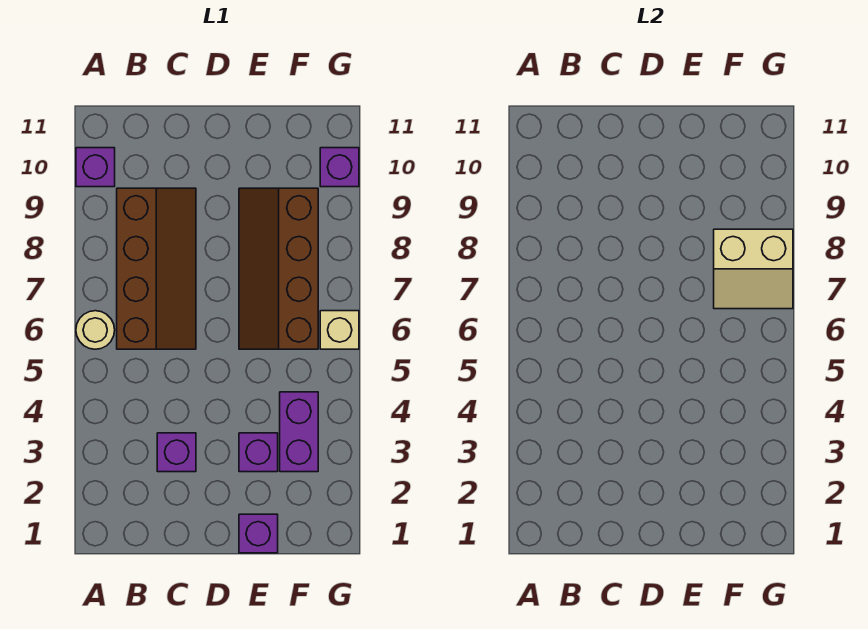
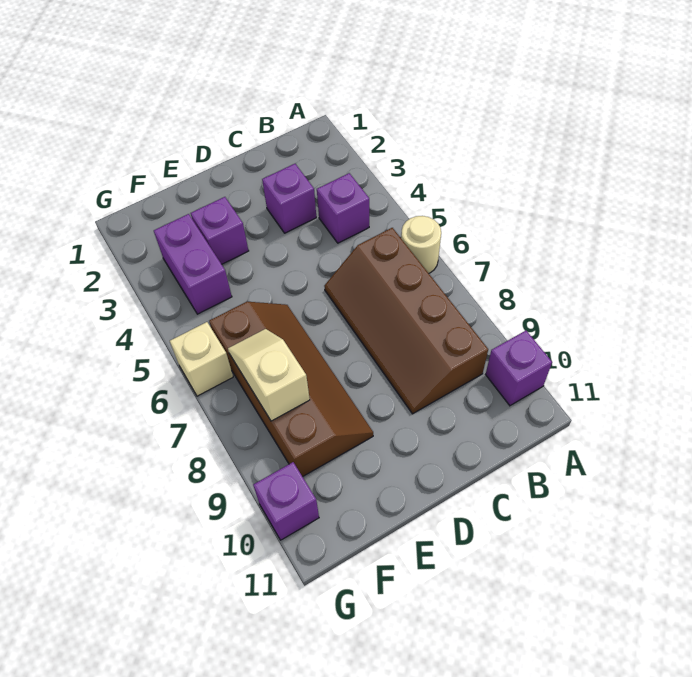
purple 1x1 brick [239,514,278,553] -> purple 1x1 brick moved to [317,173,369,243]
tan 2x2 slope [714,229,793,309] -> tan 1x2 slope [228,329,310,421]

